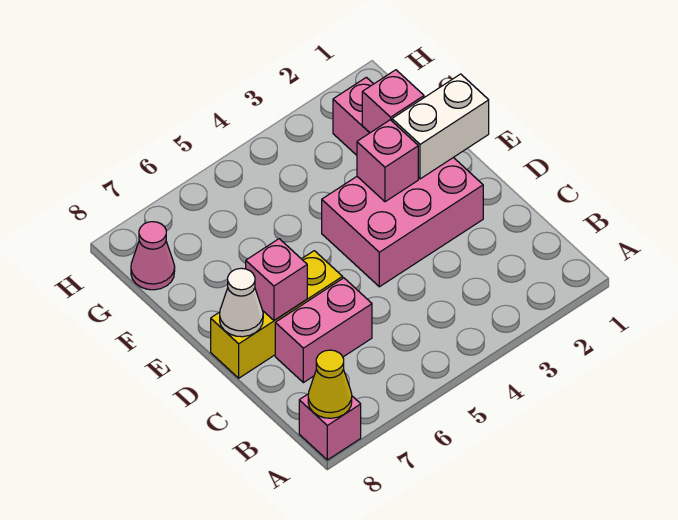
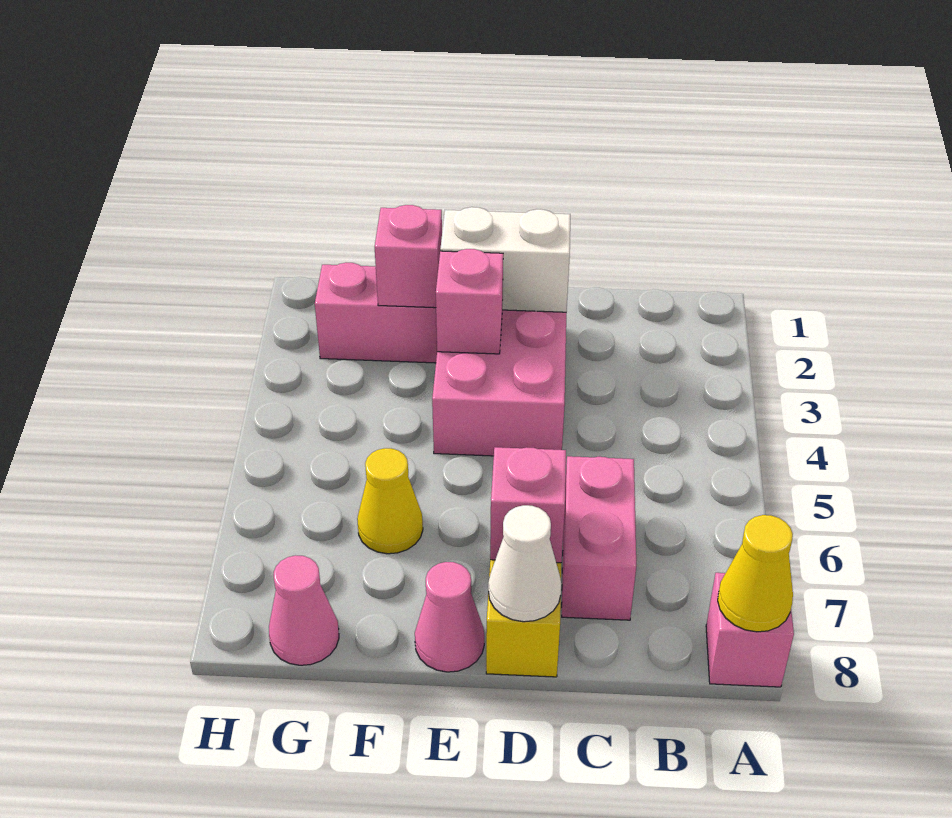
white 1x2 brick [392,74,489,179] -> white 1x2 brick turned to [440,207,570,312]
none -> pink 1x1 cone [415,562,484,672]
none -> yellow 1x1 cone [357,448,423,554]

